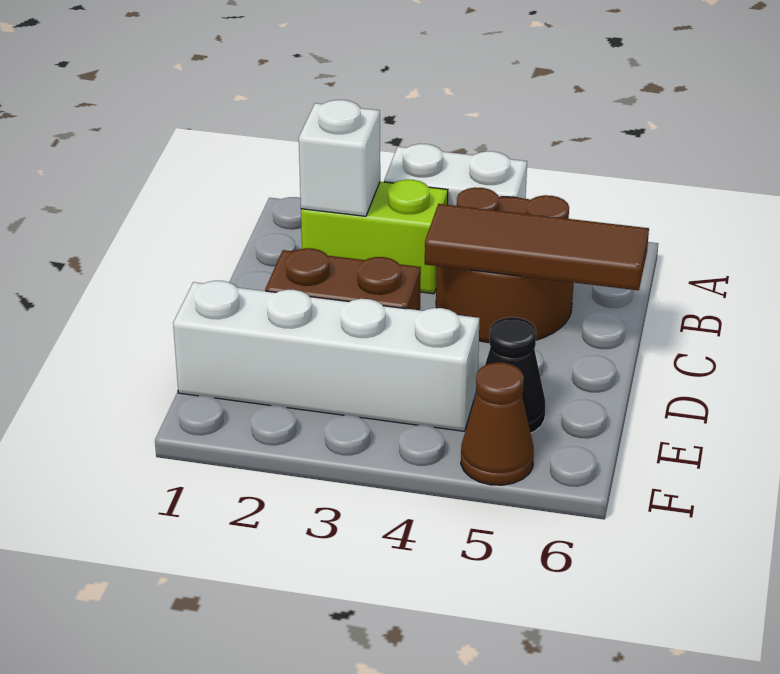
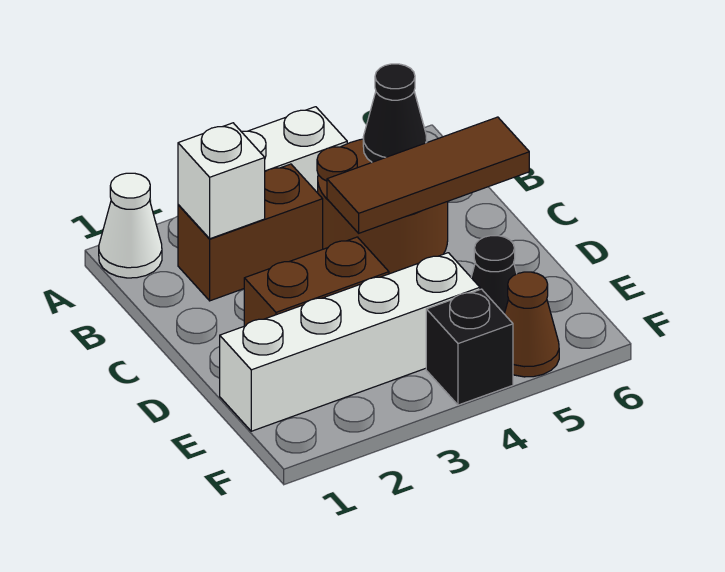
none -> white 1x1 cone [99,173,162,278]
lime 1x2 brick [301,180,448,294] -> brown 1x2 brick [178,164,323,301]
none -> black 1x1 cone [363,64,427,162]
none -> black 1x1 brick [426,289,513,405]

